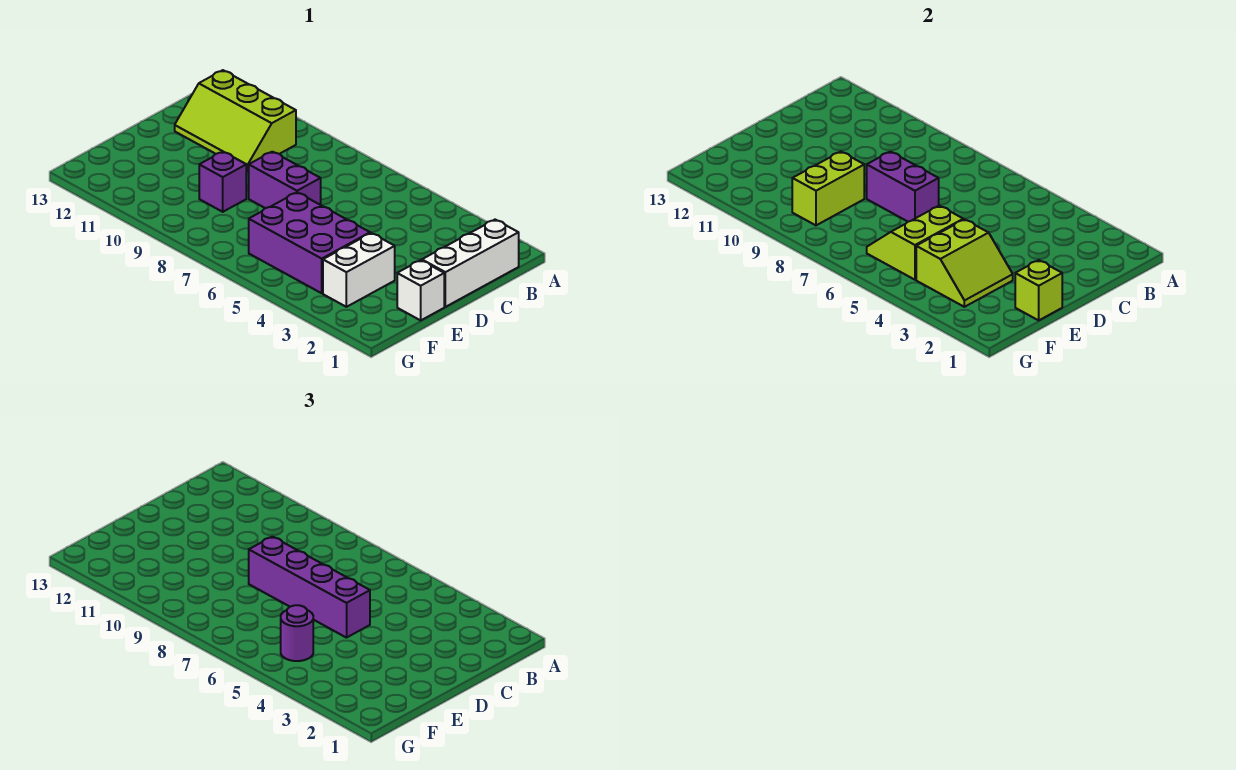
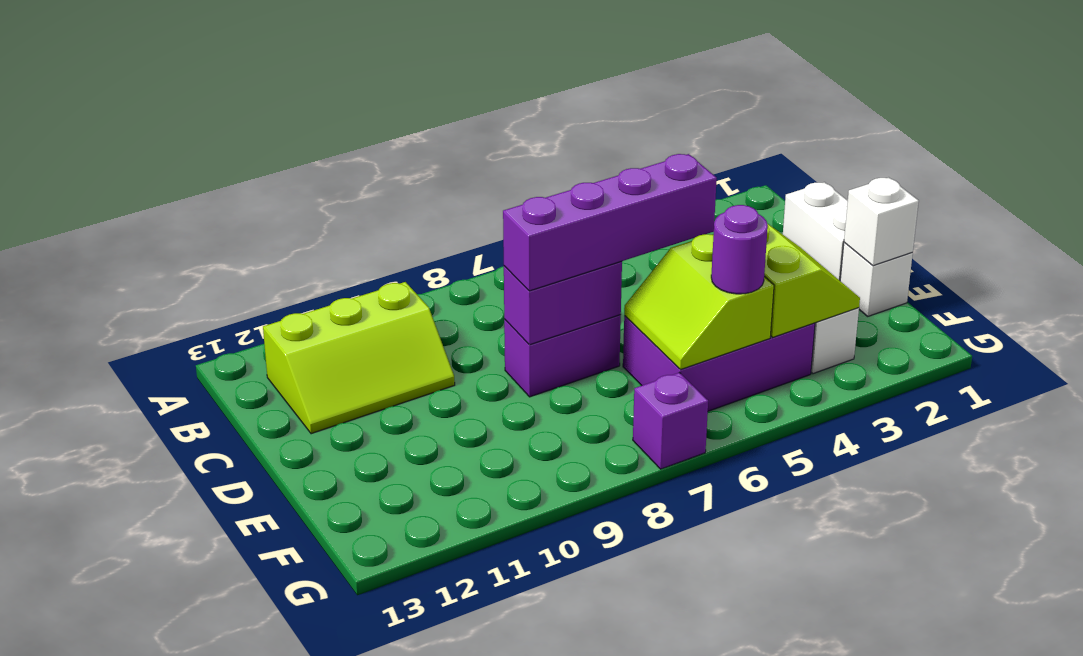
white 1x3 brick [422,220,519,307] -> white 1x2 brick [783,182,848,280]
lime 1x1 brick [1015,260,1062,320] -> white 1x1 brick [844,177,919,266]
purple 1x1 brick [199,152,246,212] -> purple 1x1 brick moved to [633,373,708,469]
lime 1x2 brick [792,152,864,225] -> none

